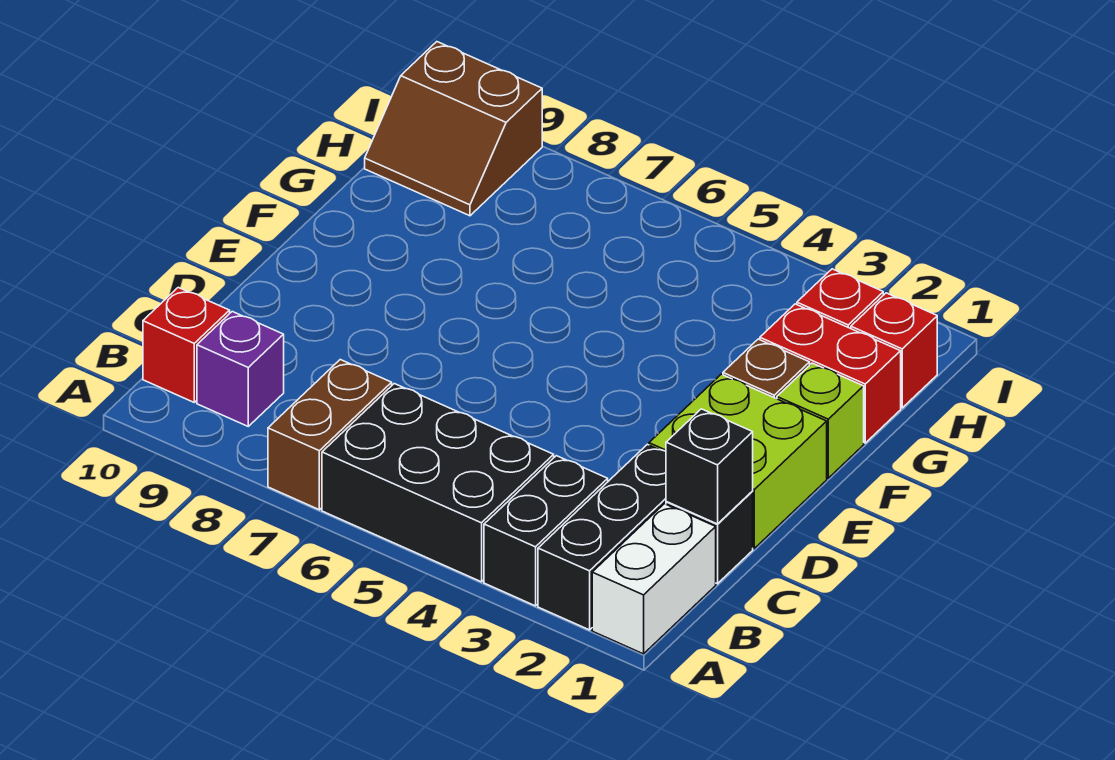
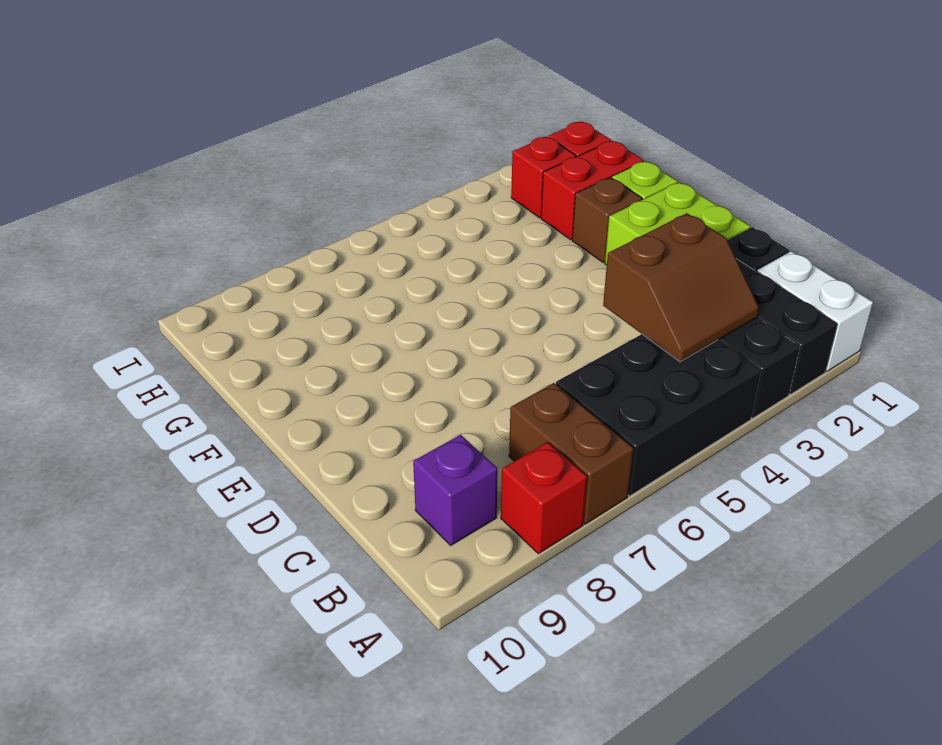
red 1x1 brick [143,287,230,402] -> red 1x1 brick moved to [501,442,587,554]
black 1x1 brick [666,409,753,524] -> none
brown 2x2 slope [365,42,542,216] -> brown 2x2 slope moved to [603,213,759,362]

